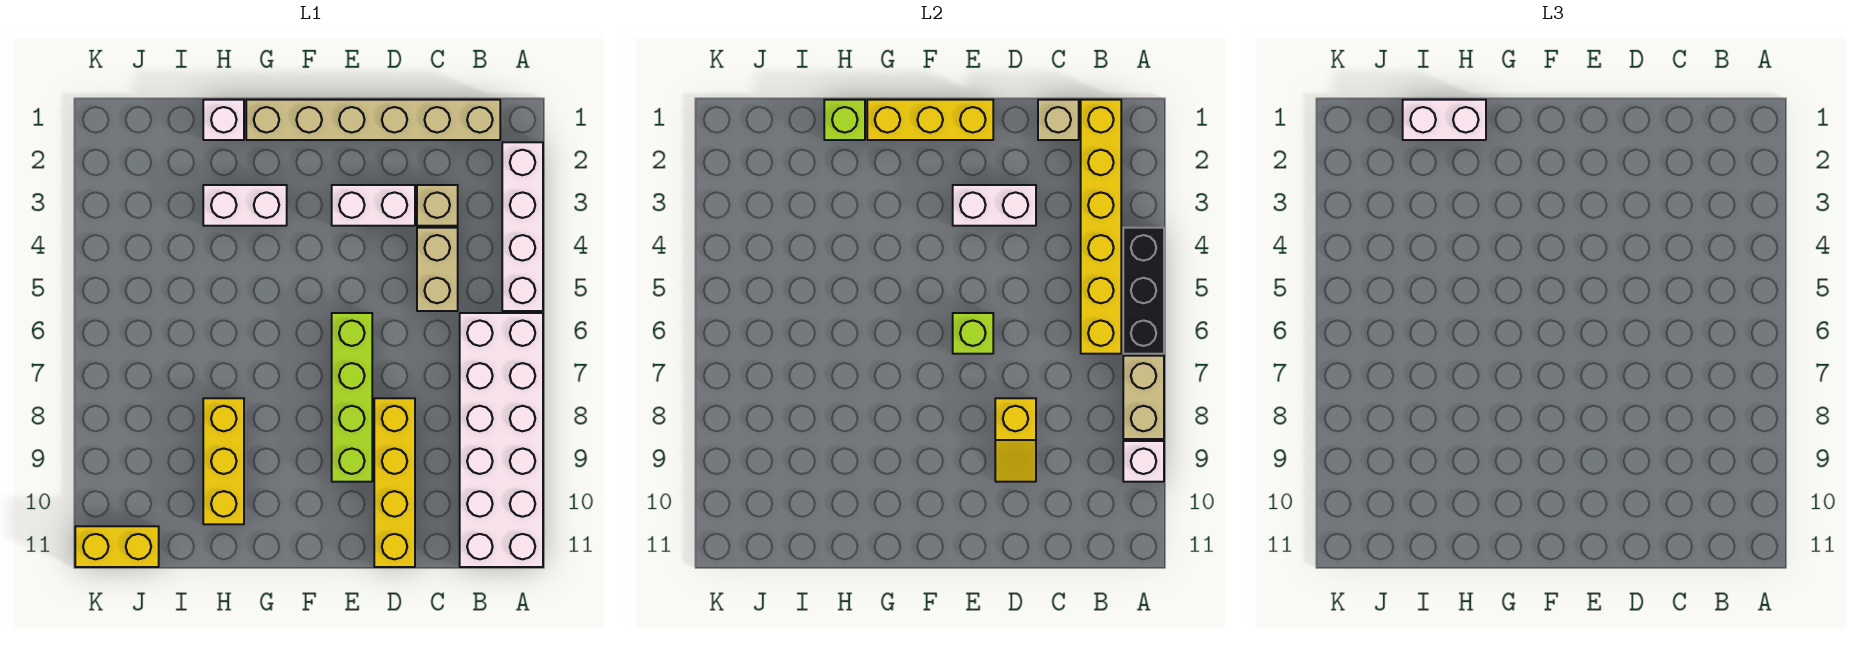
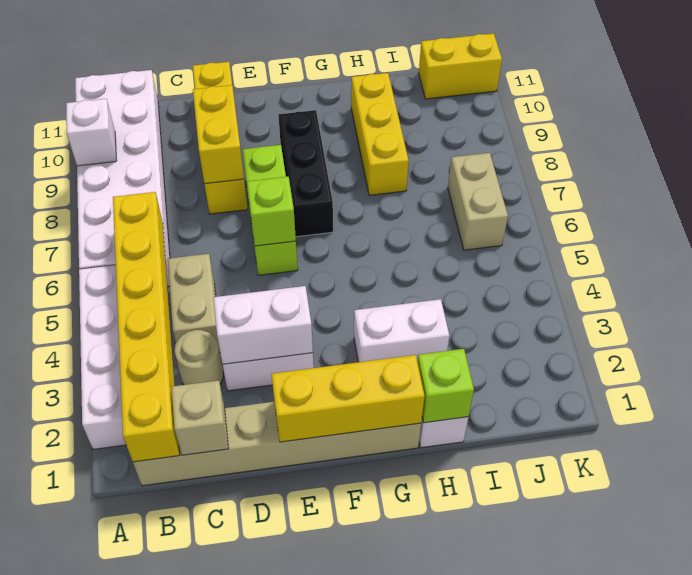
black 1x3 brick [1123,228,1164,354] -> black 1x3 brick moved to [278,110,333,237]
tan 1x2 brick [1123,356,1164,439] -> tan 1x2 brick moved to [448,153,508,250]
tan 1x1 brick [417,185,458,226] -> tan 1x1 round brick [174,330,223,385]
yellow 1x2 slope [995,398,1036,482] -> yellow 1x2 brick [193,85,244,184]
lime 1x4 brick [332,313,372,482] -> lime 1x3 brick [242,145,298,275]
white 1x2 brick [1403,100,1486,140] -> none

